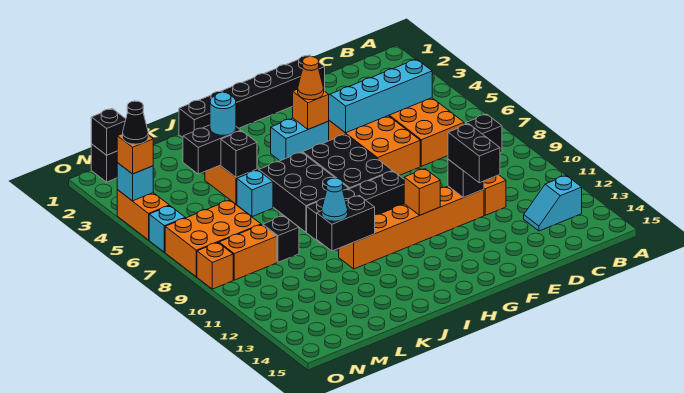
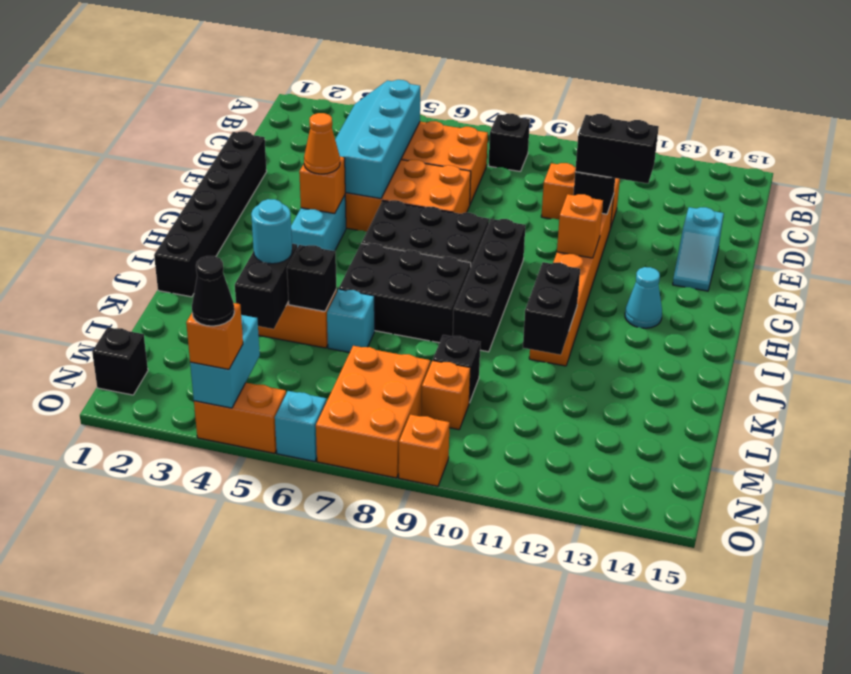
cyan 1x2 slope [524,175,582,231] -> cyan 1x2 slope moved to [673,207,724,291]
cyan 1x1 cone [322,178,348,221] -> cyan 1x1 cone moved to [625,267,662,328]
orange 1x2 brick [219,225,277,280] -> orange 1x1 brick [421,360,471,430]
black 1x1 brick [91,109,126,155] -> none
cyan 1x1 brick [117,163,153,201] -> cyan 1x2 brick [190,315,260,408]

